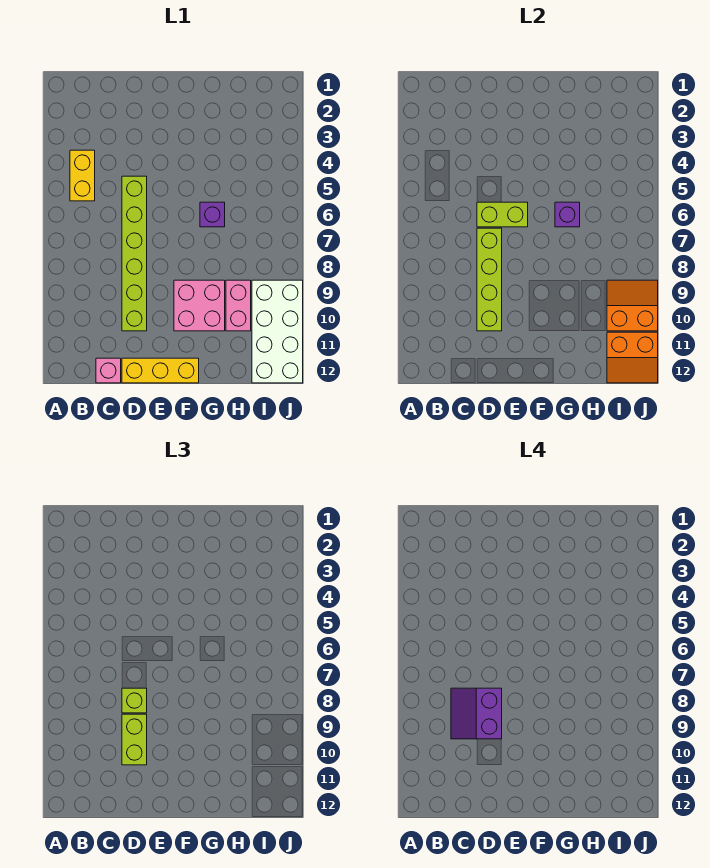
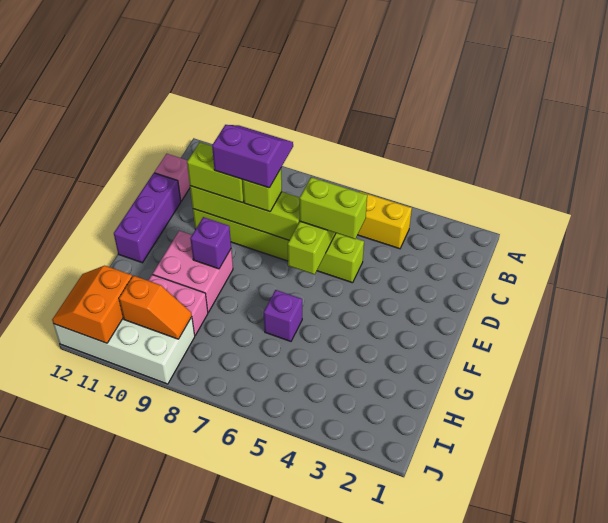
none -> lime 1x2 brick [300,177,367,239]
yellow 1x3 brick [122,358,199,383] -> purple 1x3 brick [114,173,181,263]
purple 1x1 brick [555,202,580,227] -> purple 1x1 brick moved to [190,217,231,269]
orange 2x2 slope [607,280,658,331] -> orange 1x2 slope [119,276,192,339]

